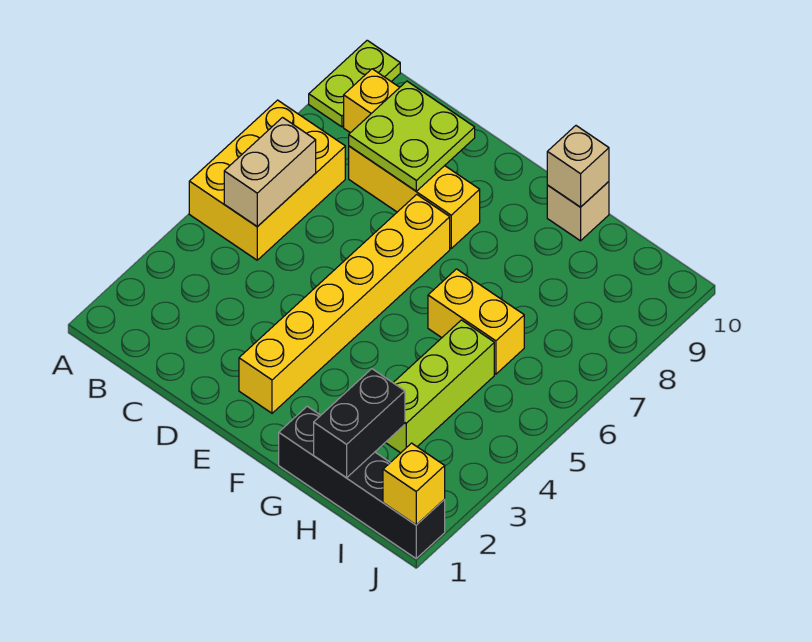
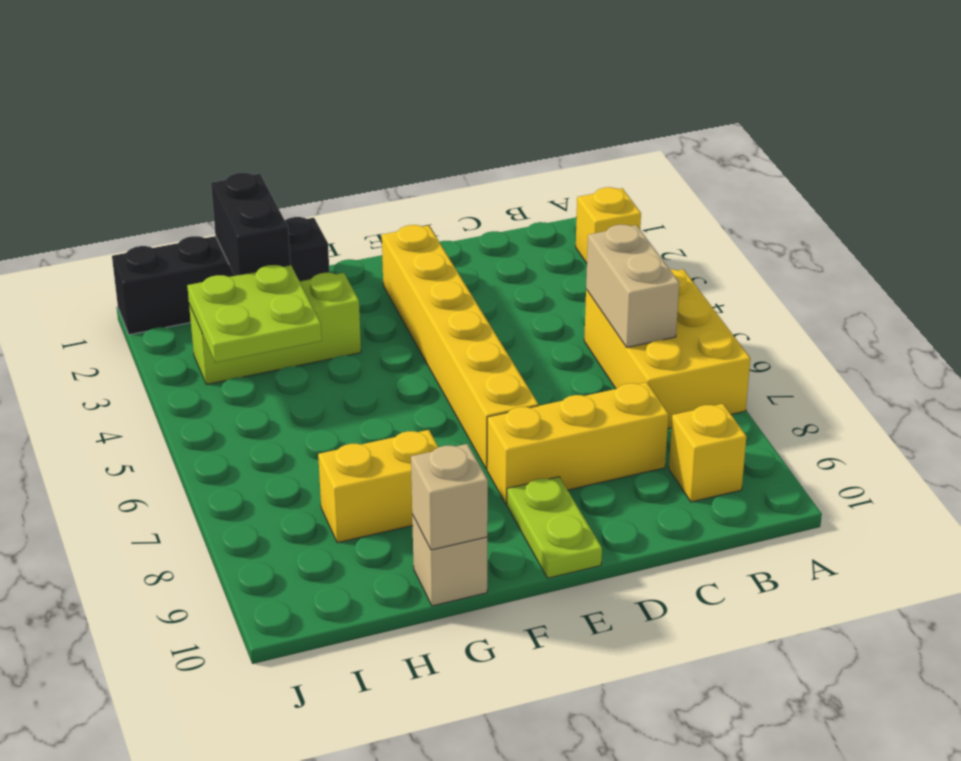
lime 1x2 plate [309,40,400,127] -> lime 1x2 plate moved to [507,477,602,578]
lime 2x2 plate [349,81,475,191] -> lime 2x2 plate moved to [187,265,322,363]
yellow 1x2 brick [428,269,524,374] -> yellow 1x2 brick moved to [318,430,438,543]
lime 1x3 brick [385,320,494,453] -> lime 1x3 brick turned to [189,273,361,385]
yellow 1x1 brick [383,443,445,525] -> yellow 1x1 brick moved to [576,187,641,263]

